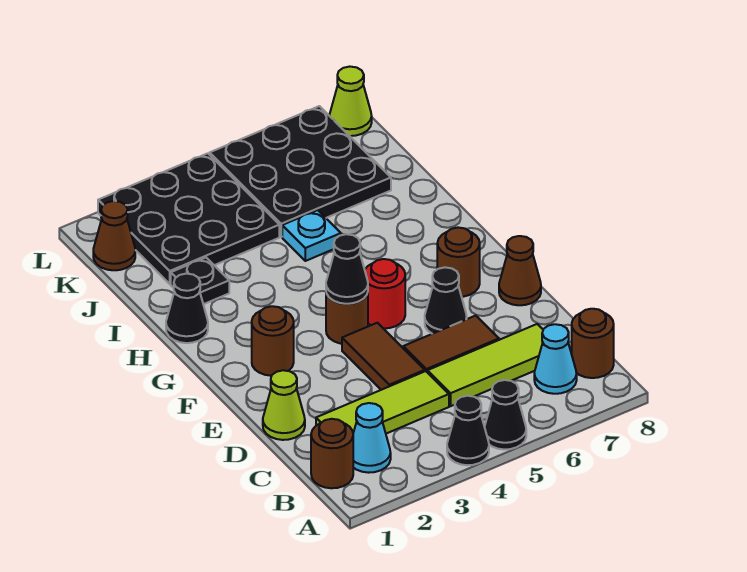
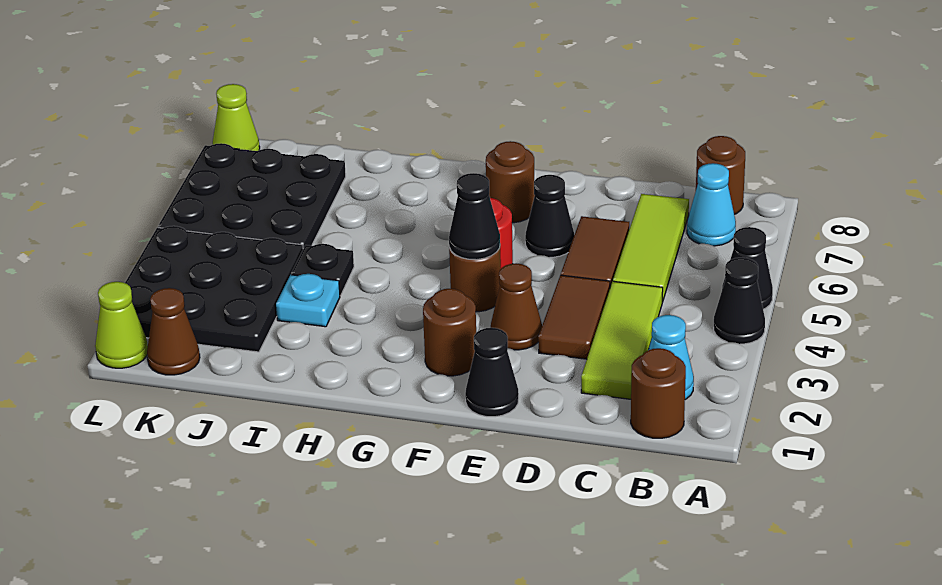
lime 1x1 cone [263,370,305,440] -> lime 1x1 cone moved to [95,282,148,368]
brown 1x2 tile [342,323,425,390] -> brown 1x2 tile turned to [538,275,610,359]
brown 1x1 cone [499,236,541,305] -> brown 1x1 cone moved to [491,263,542,350]
black 1x1 cone [166,274,208,343] -> black 1x1 cone moved to [465,328,519,417]
black 1x1 plate [171,258,229,304] -> black 1x1 plate moved to [291,244,354,296]
cyan 1x1 plate [282,210,341,261] -> cyan 1x1 plate moved to [276,274,340,327]

